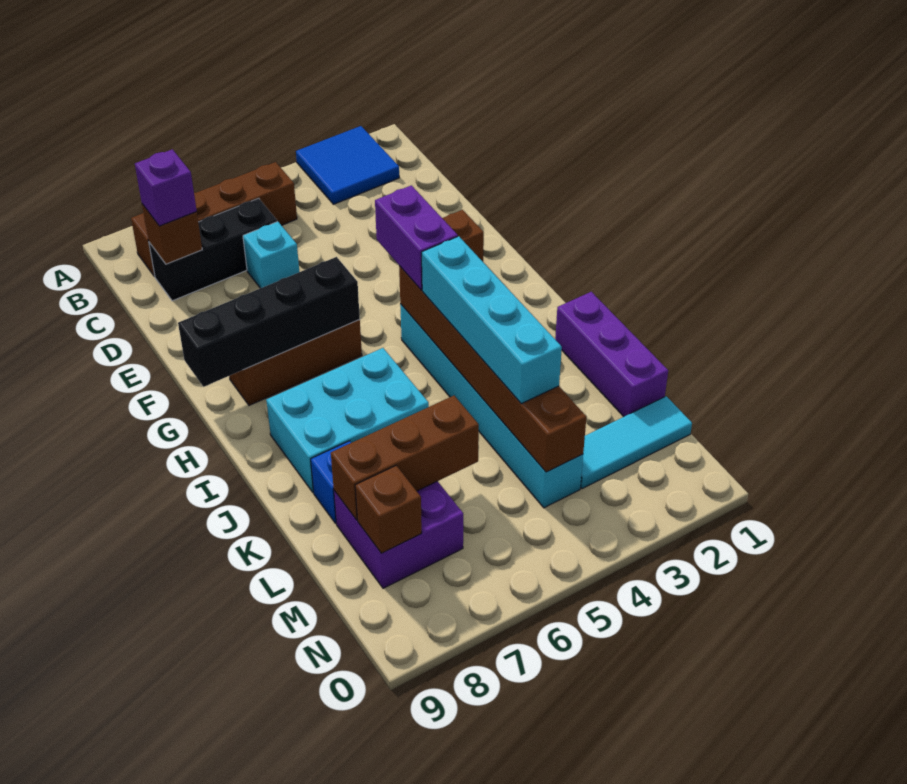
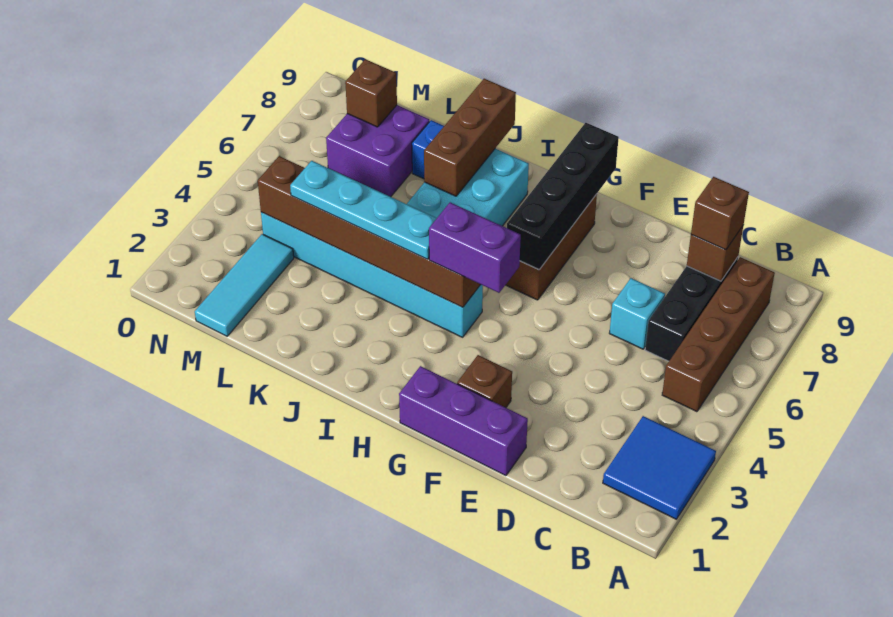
purple 1x1 brick [135,149,197,226] -> brown 1x1 brick [691,177,749,250]
cyan 1x4 brick [422,236,562,404] -> cyan 1x4 plate [290,161,437,259]
purple 1x3 brick [555,292,668,417] -> purple 1x3 brick moved to [399,366,528,476]
brown 1x3 brick [331,396,479,520] -> brown 1x3 brick moved to [424,79,516,196]

